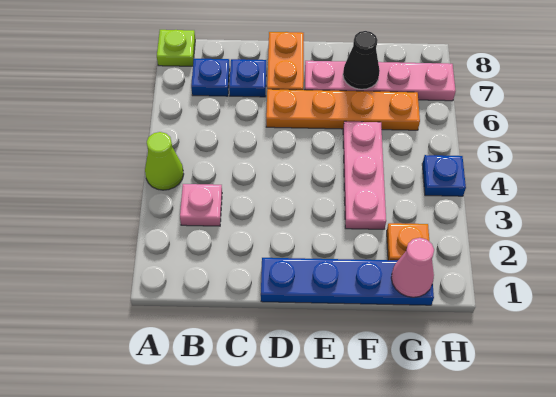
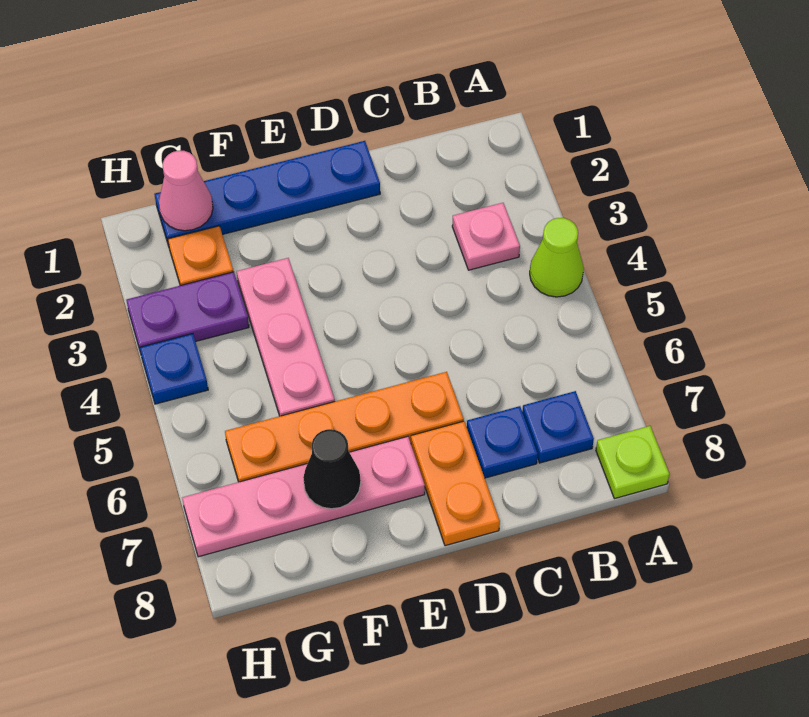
none -> purple 1x2 plate [126,272,249,350]

